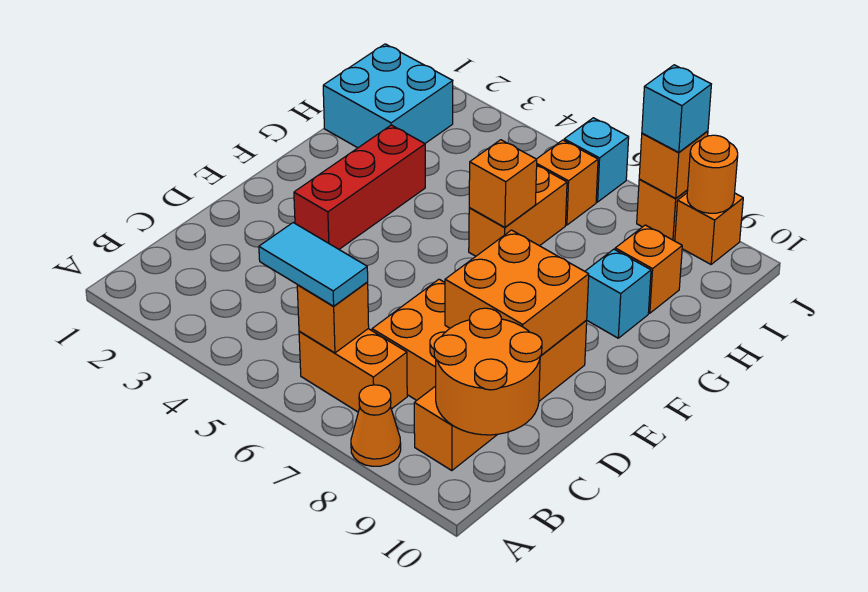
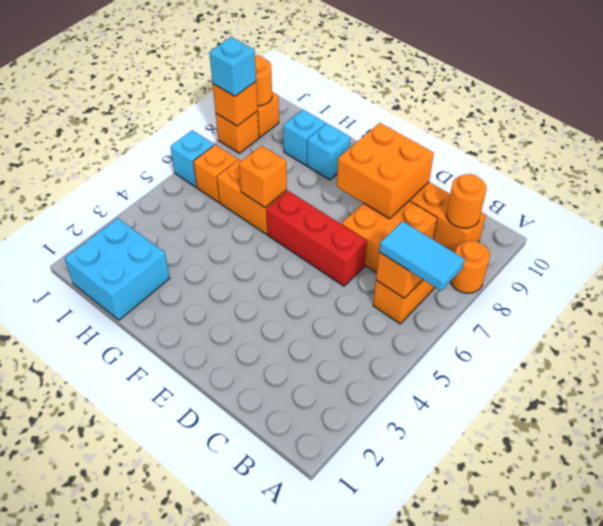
orange 1x1 cone [351,385,401,466] -> orange 1x1 round brick [450,241,490,293]
cyan 1x2 tile [259,223,368,306] -> cyan 1x2 tile turned to [379,221,465,291]
orange 2x2 round brick [434,308,542,435] -> orange 1x1 round brick [446,174,487,228]
red 1x3 brick [294,125,425,249] -> red 1x3 brick moved to [266,191,367,286]
orange 1x1 brick [615,225,682,313] -> cyan 1x1 brick [283,110,326,165]

